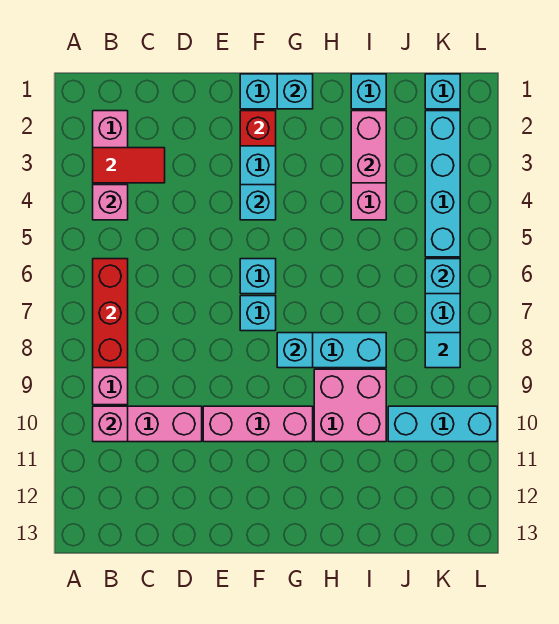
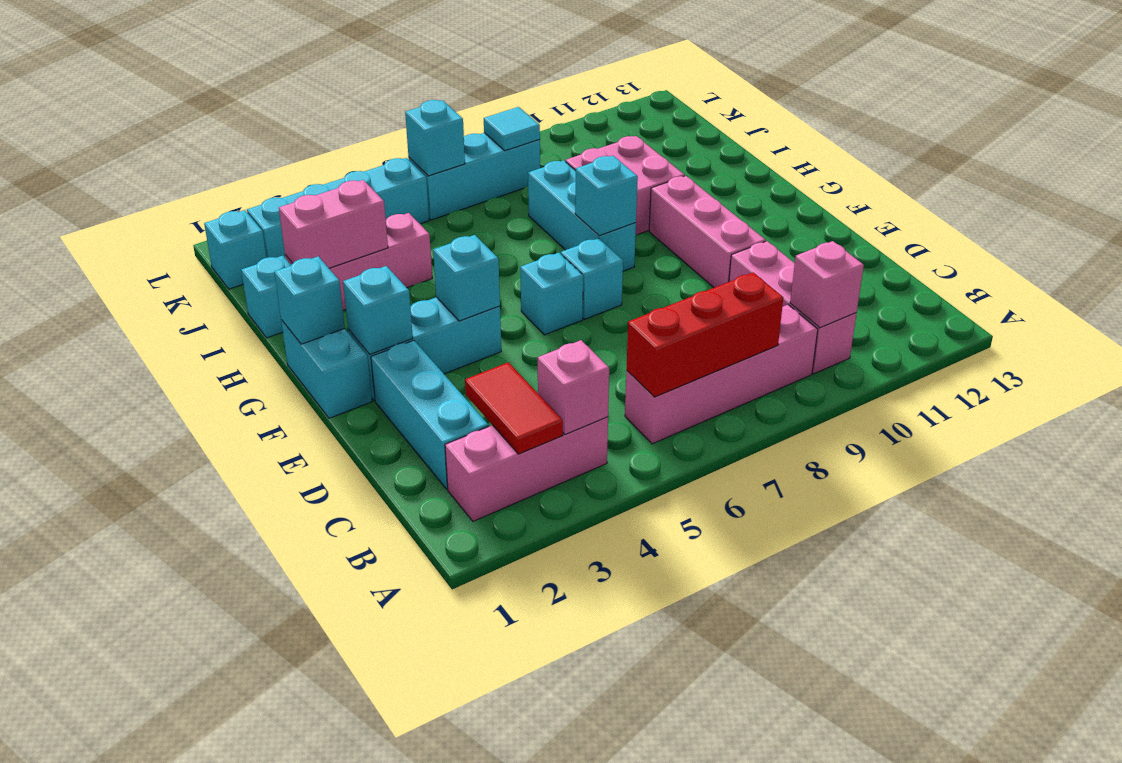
red 1x1 brick [240,111,276,146] -> cyan 1x1 brick [343,266,413,354]
cyan 1x3 brick [388,406,497,442] -> cyan 1x3 brick moved to [371,340,489,489]

